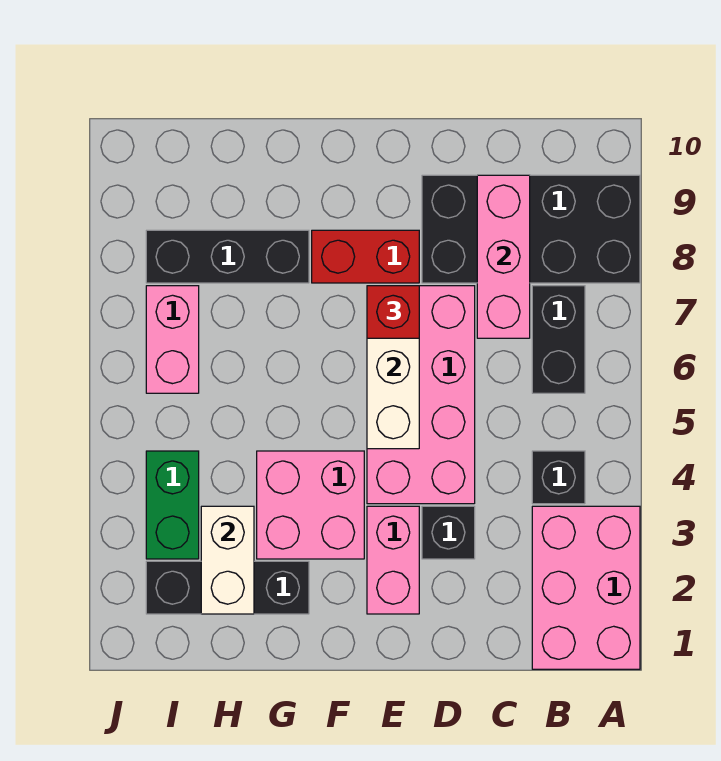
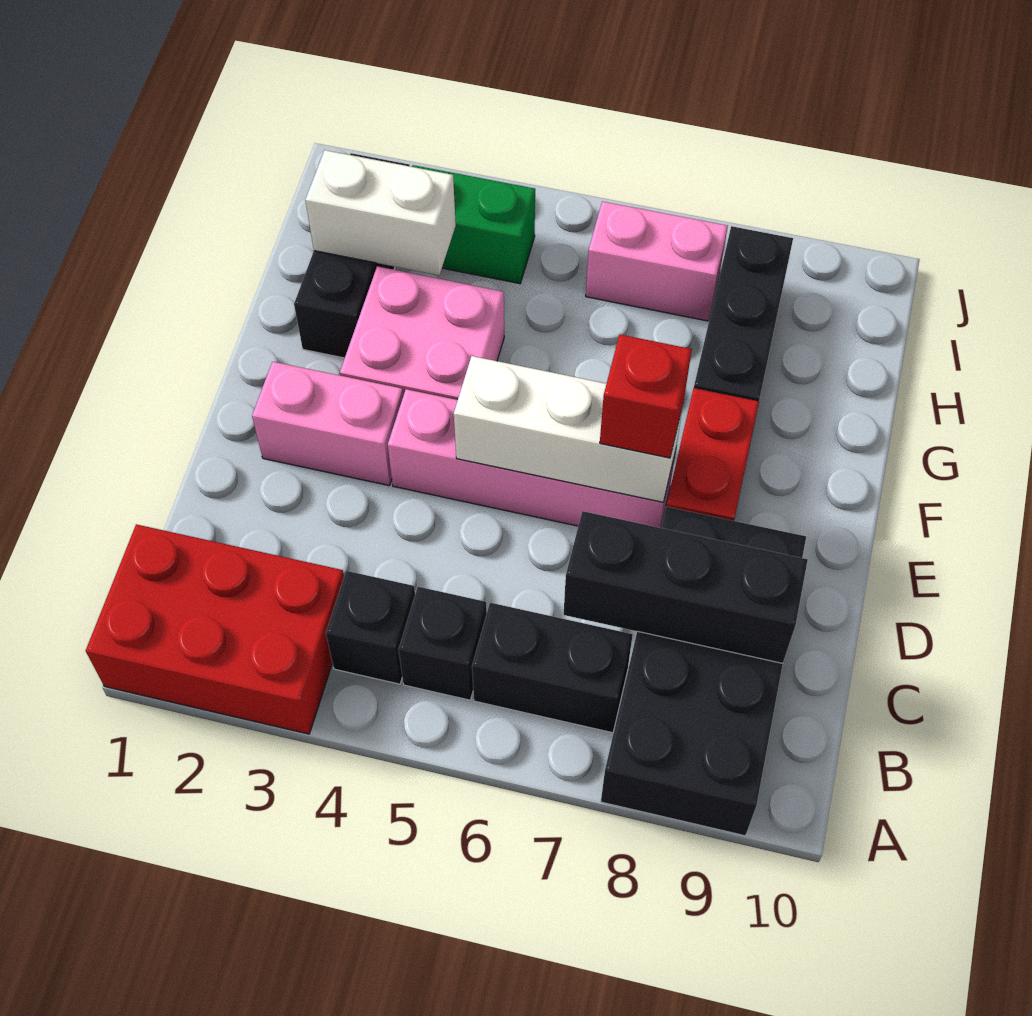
pink 2x3 brick [532,506,640,669] -> red 2x3 brick [86,524,344,734]
pink 1x3 brick [477,175,530,338] -> black 1x3 brick [564,511,808,663]
black 1x1 brick [422,506,475,559] -> black 1x1 brick moved to [399,587,487,700]
pink 2x4 brick [367,286,475,504] -> pink 1x4 brick [388,389,676,528]

